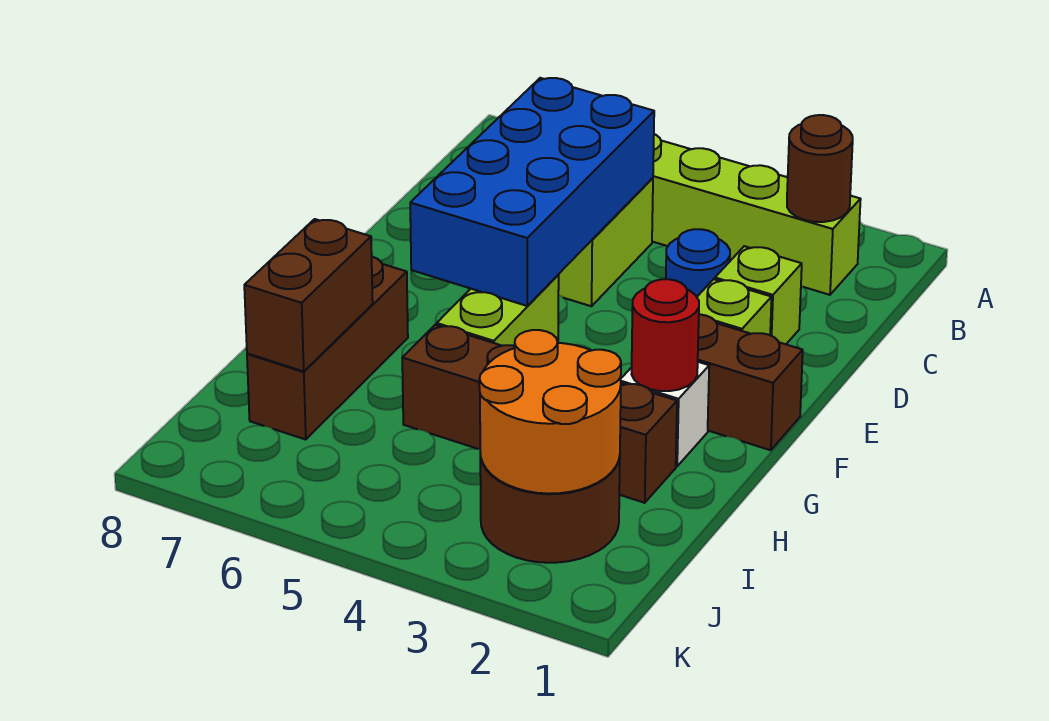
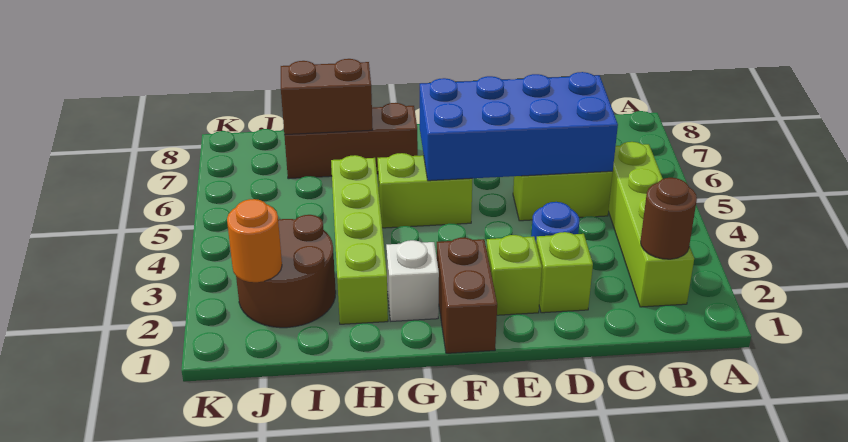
red 1x1 round brick [632,279,699,391] -> none
brown 1x4 brick [402,325,677,503] -> lime 1x4 brick [331,155,388,324]
orange 2x2 round brick [479,330,621,494] -> orange 1x1 round brick [227,199,282,282]

